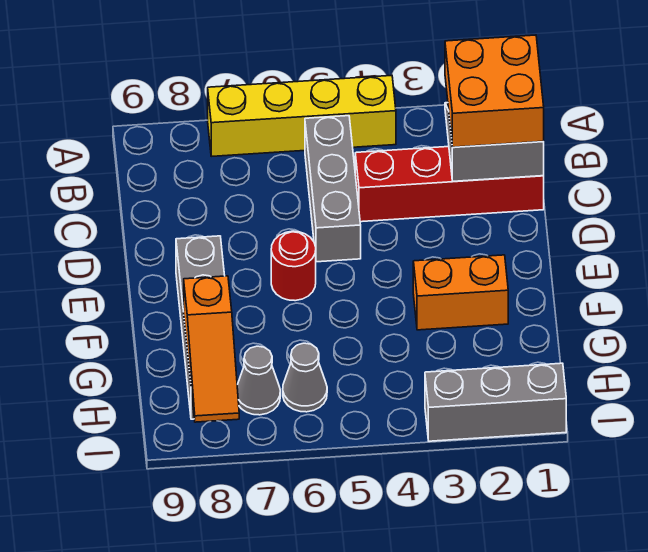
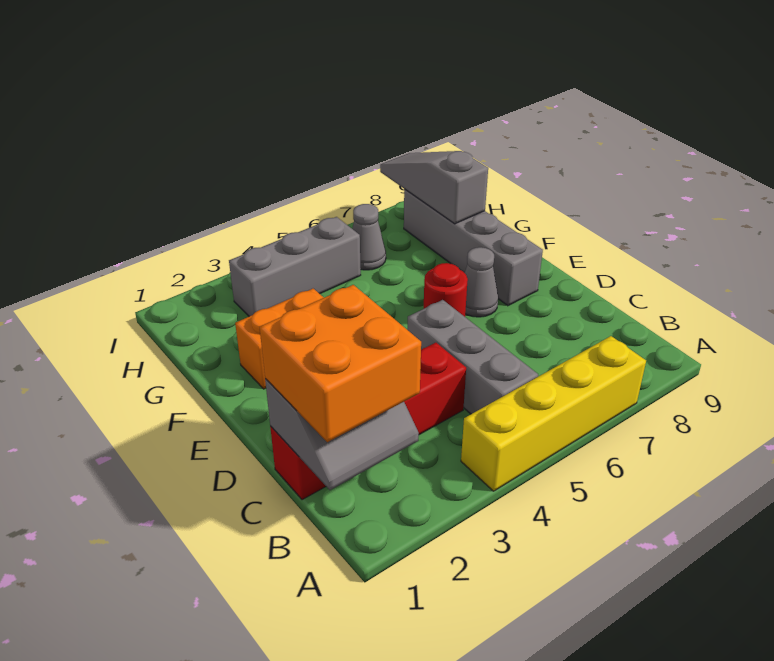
orange 1x3 slope [184,276,239,422] -> grey 1x3 slope [380,151,488,224]
grey 1x1 cone [237,346,280,415] -> grey 1x1 cone moved to [465,247,498,317]
grey 1x3 brick [425,363,566,441] -> grey 1x3 brick moved to [229,217,361,316]

